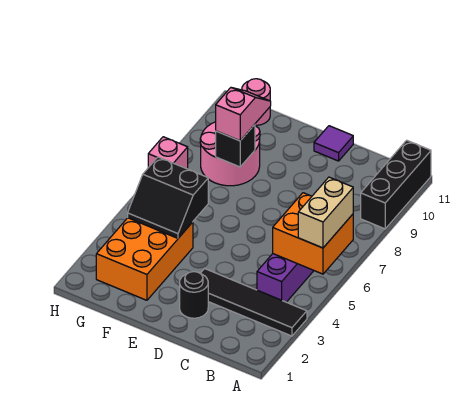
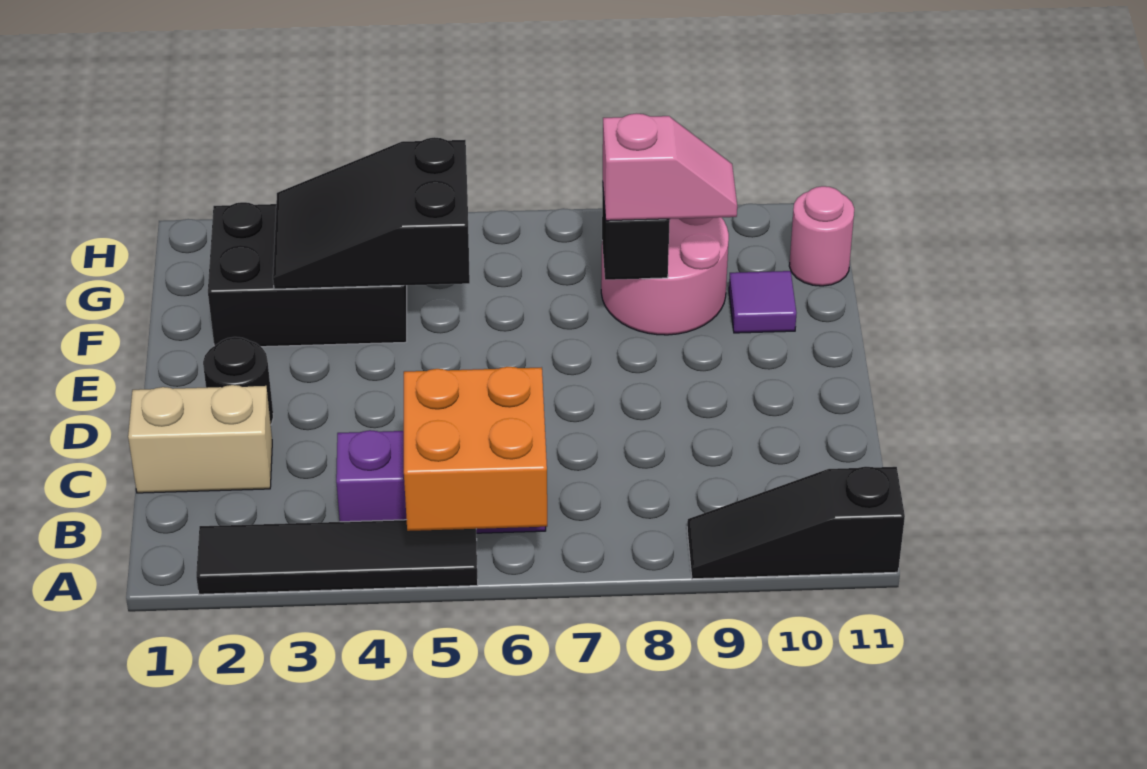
black 1x4 tile [200,269,307,336] -> black 1x4 tile turned to [196,520,478,594]
tan 1x2 brick [298,177,353,248] -> tan 1x2 brick moved to [128,385,272,493]
black 1x3 brick [361,140,431,229] -> black 1x3 slope [687,467,905,579]
purple 1x1 tile [314,126,353,161] -> purple 1x1 tile moved to [729,271,796,333]
orange 2x3 brick [96,218,193,300] -> black 2x3 brick [208,202,407,347]
black 2x2 slope [128,157,208,238] -> black 2x3 slope [273,137,470,289]
pink 1x1 brick [148,137,188,169] -> none

